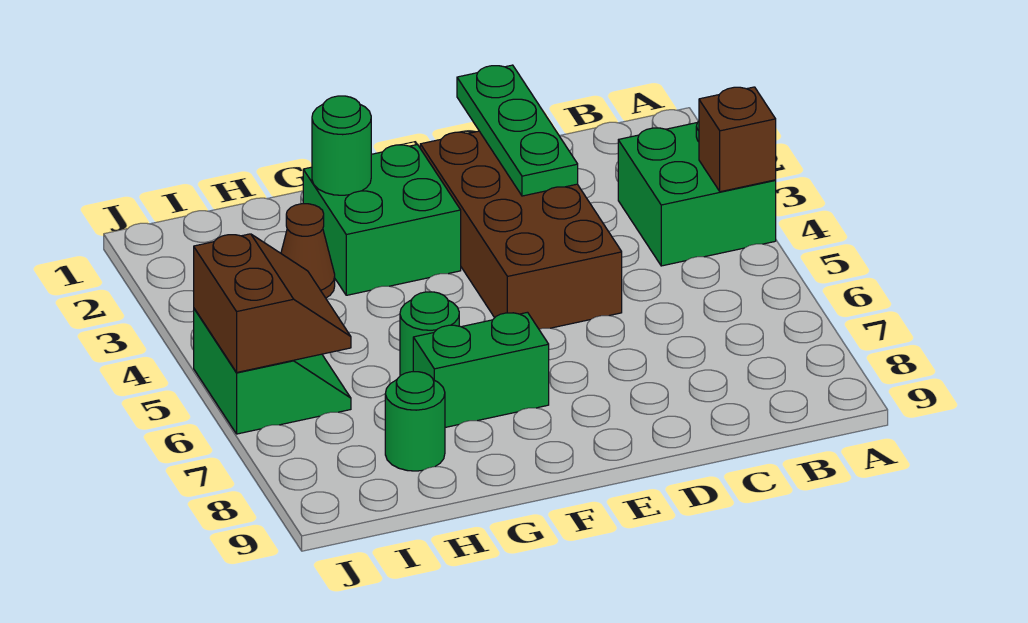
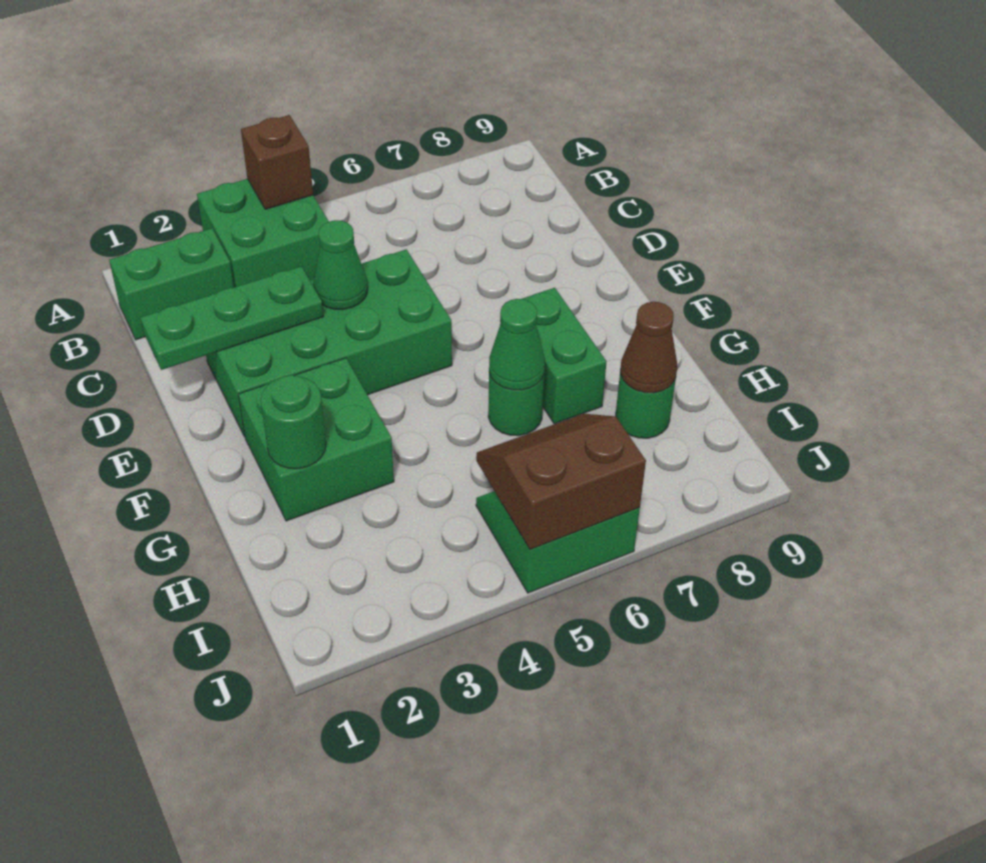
none -> green 1x2 brick [109,228,234,340]
brown 2x4 brick [420,131,622,329] -> green 2x4 brick [206,249,452,437]
none -> green 1x1 cone [313,220,368,309]
none -> green 1x1 cone [489,299,545,390]
brown 1x1 cone [281,204,335,298] -> brown 1x1 cone moved to [621,302,677,393]

